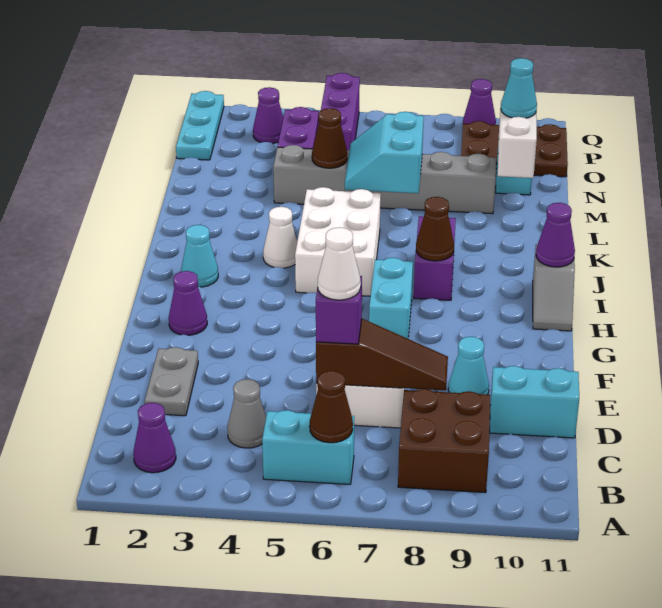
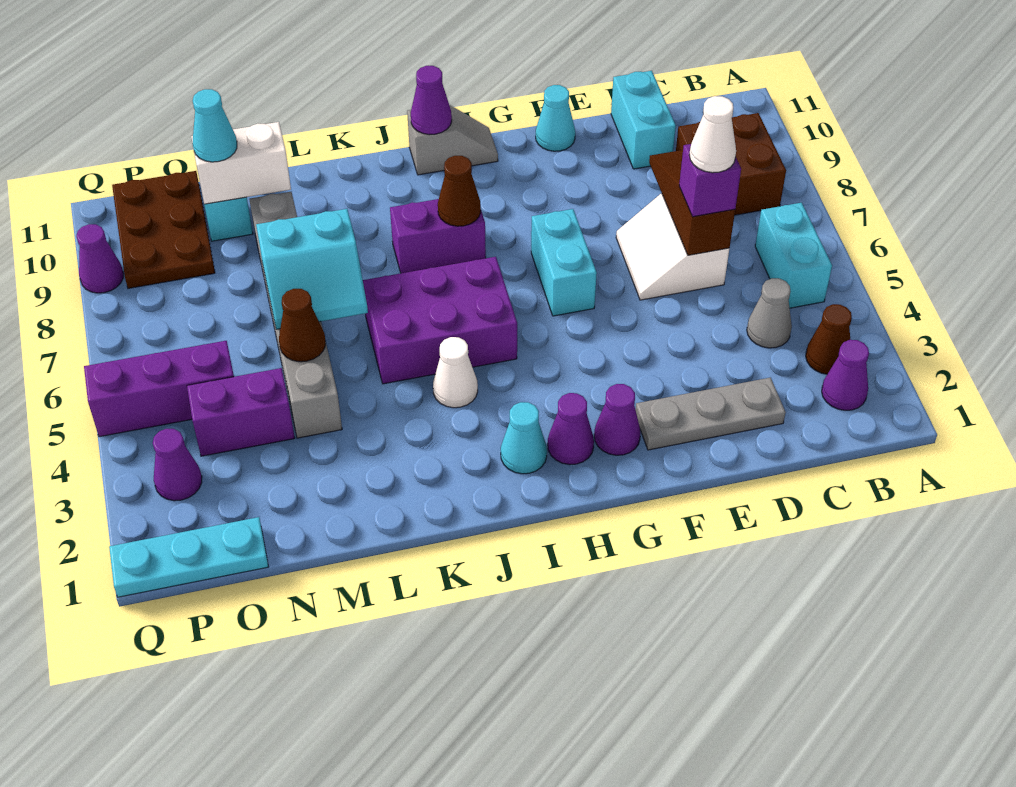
brown 1x1 cone [310,371,353,443] -> brown 1x1 cone moved to [806,304,852,374]
grey 1x2 plate [145,347,198,416] -> grey 1x3 plate [635,378,786,450]
cyan 1x1 cone [448,337,489,395] -> cyan 1x1 cone moved to [536,85,575,151]
cyan 1x2 brick [369,258,413,339] -> cyan 1x2 brick turned to [531,209,597,316]
none -> purple 1x1 cone [548,393,594,465]
white 2x3 brick [295,187,381,296] -> purple 2x3 brick [363,257,517,384]

